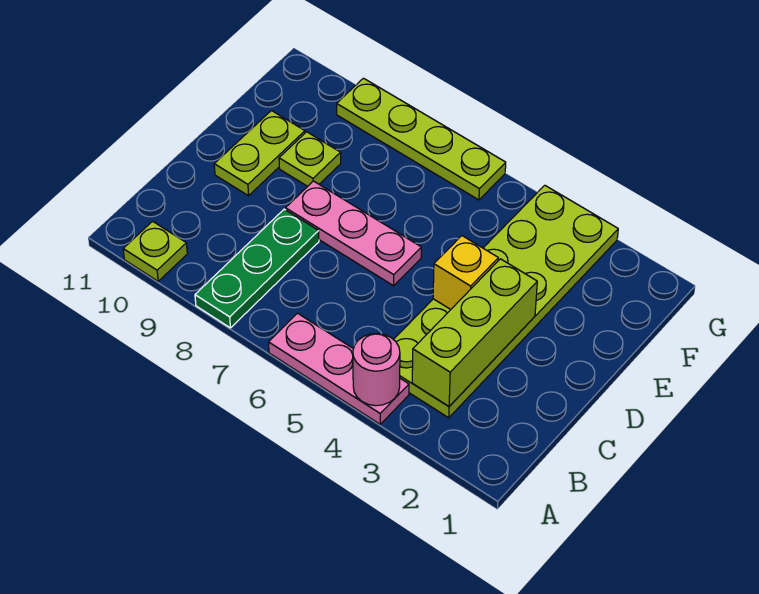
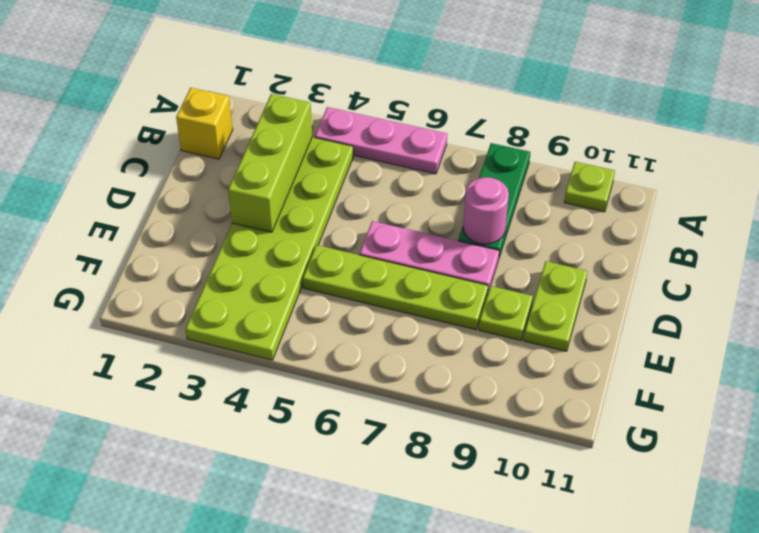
pink 1x1 round brick [353,333,400,406] -> pink 1x1 round brick moved to [463,177,509,244]
yellow 1x1 brick [433,236,498,309] -> yellow 1x1 brick moved to [176,88,233,159]
lime 1x4 plate [337,78,506,200] -> lime 1x4 plate moved to [303,245,488,330]

